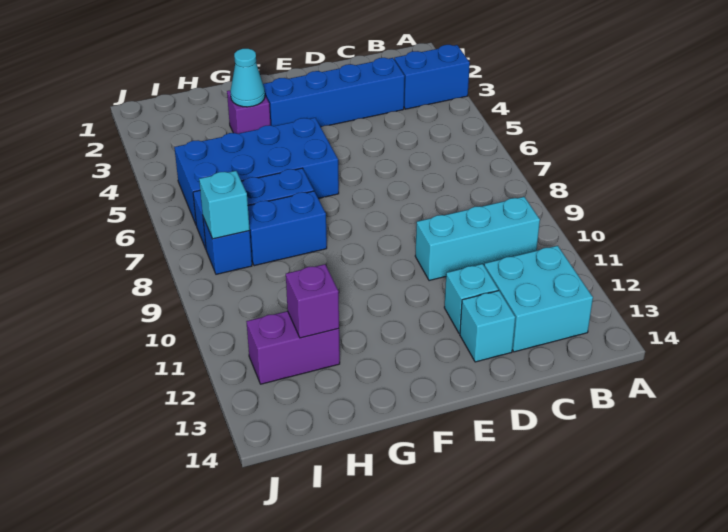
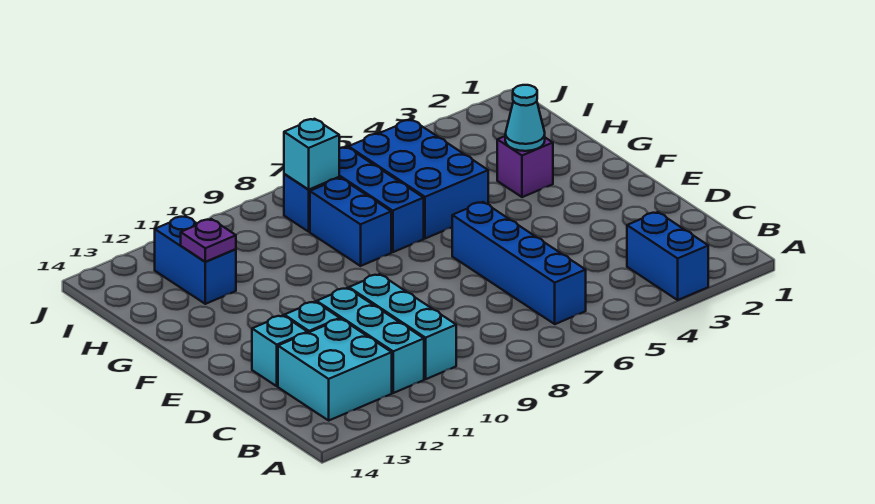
none -> cyan 1x3 brick [317,288,424,393]
blue 1x4 brick [263,58,405,127] -> blue 1x4 brick moved to [452,202,586,324]
blue 2x4 brick [174,118,339,224] -> blue 2x3 brick [349,120,488,239]
purple 1x2 brick [246,311,340,384] -> blue 1x2 brick [155,216,236,304]
purple 1x1 brick [286,264,339,338] -> purple 1x1 plate [181,219,236,262]

